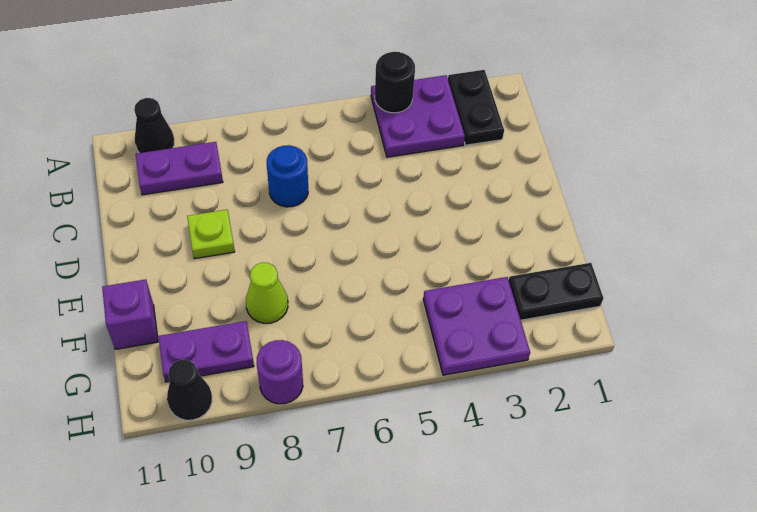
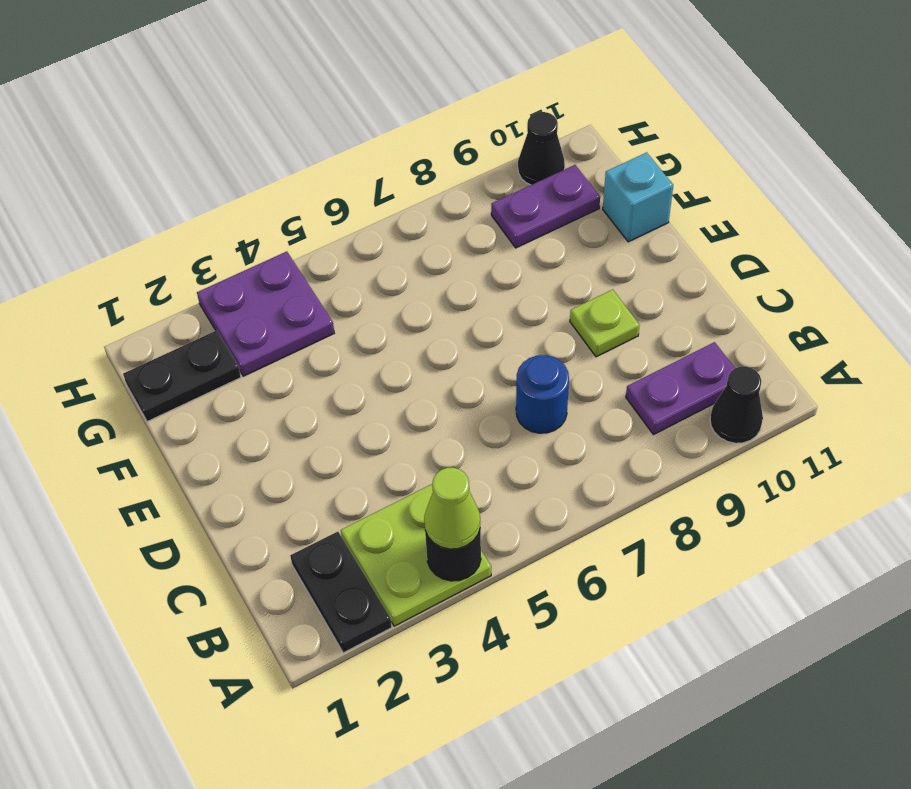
purple 2x2 plate [371,75,465,157] -> lime 2x2 plate [341,484,491,626]
lime 1x1 cone [246,263,288,323] -> lime 1x1 cone moved to [424,468,480,549]
purple 1x1 brick [102,279,158,349] -> cyan 1x1 brick [603,152,673,242]
purple 1x1 round brick [257,340,303,404] -> none

